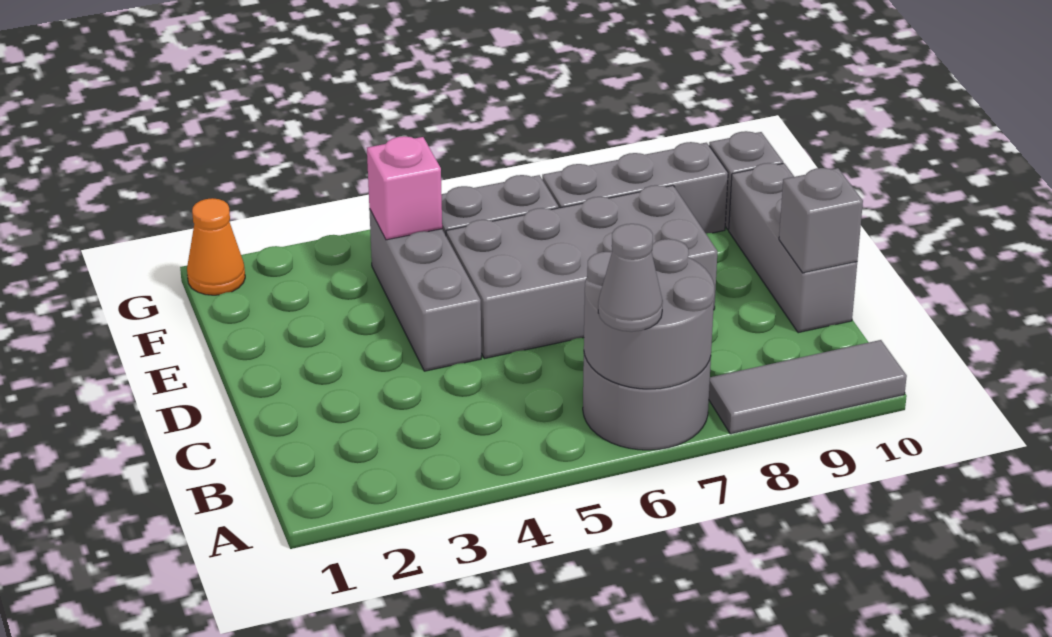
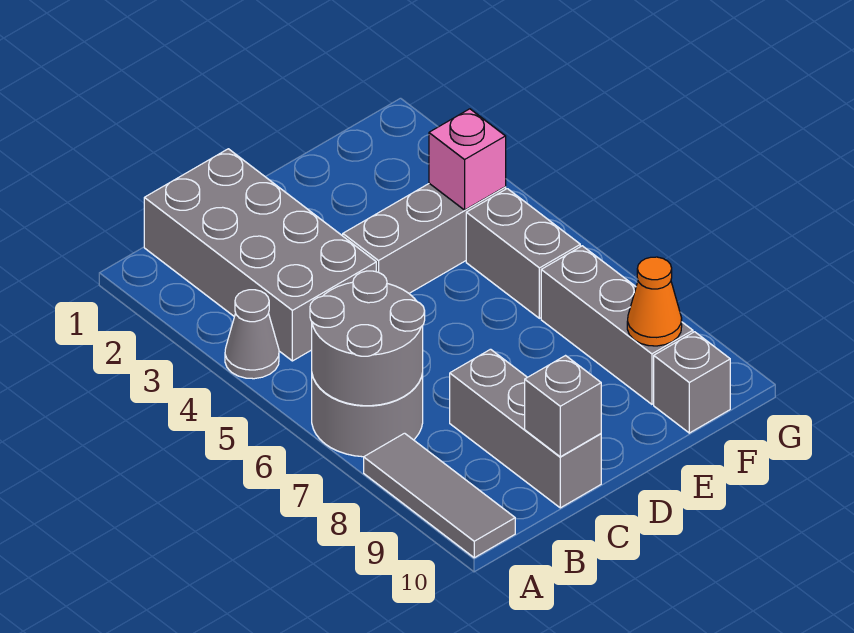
grey 1x1 cone [598,224,663,332] -> grey 1x1 cone moved to [225,290,279,379]
grey 1x3 brick [729,163,857,333] -> grey 1x3 brick turned to [450,349,601,508]
grey 2x4 brick [446,185,718,359] -> grey 2x4 brick moved to [144,149,376,361]
orange 1x1 cone [187,198,245,295] -> orange 1x1 cone moved to [627,257,682,346]

